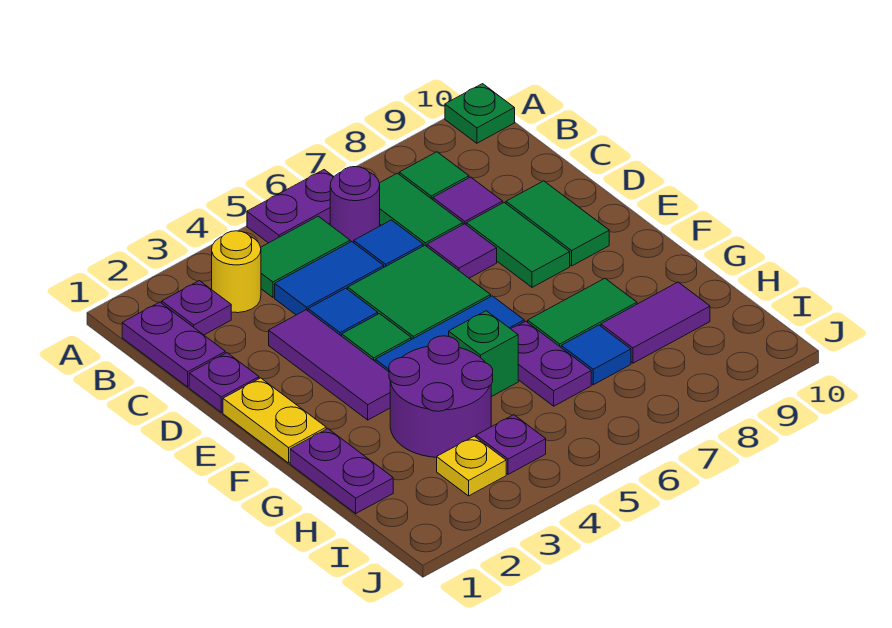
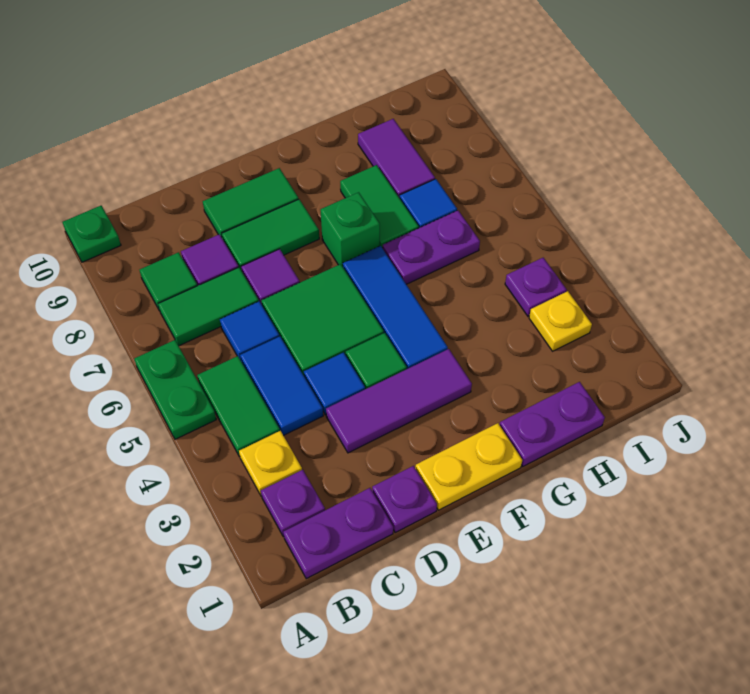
purple 1x2 plate [247,170,334,243] -> green 1x2 plate [134,340,216,439]
yellow 1x1 round brick [212,231,261,313] -> yellow 1x1 plate [239,431,302,496]
purple 1x1 round brick [330,167,380,243] -> none
purple 2x2 round brick [389,336,493,457] -> none
green 1x1 brick [449,311,518,397] -> green 1x1 brick moved to [321,192,380,266]

